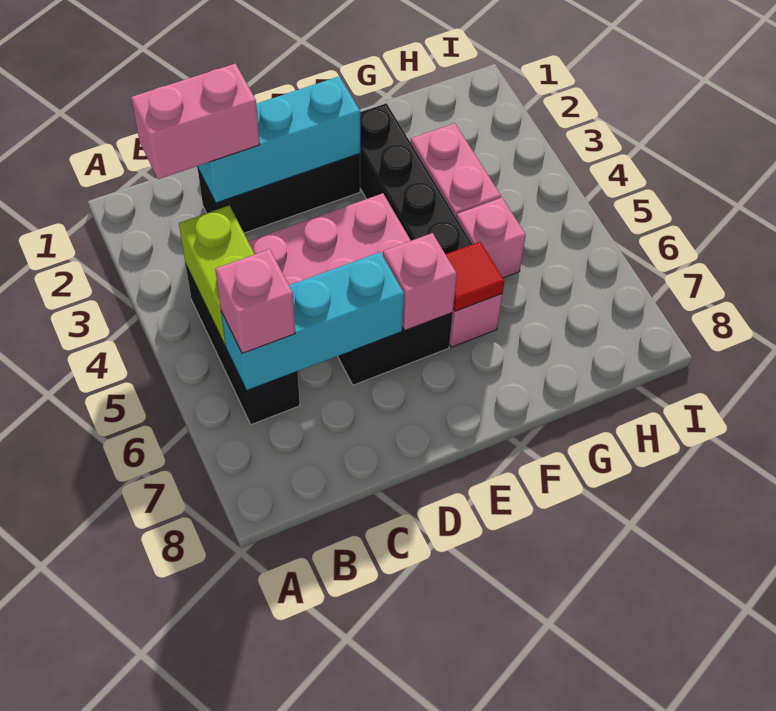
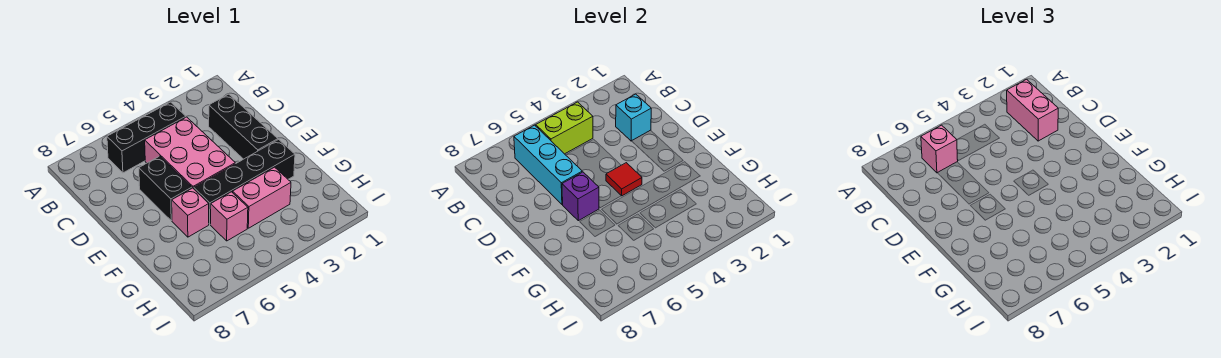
cyan 1x3 brick [197,76,360,203] -> cyan 1x1 brick [616,94,651,141]
pink 1x1 brick [383,233,457,330] -> purple 1x1 brick [562,172,599,221]
red 1x1 tile [446,242,505,311] -> red 1x1 tile moved to [606,163,642,196]

